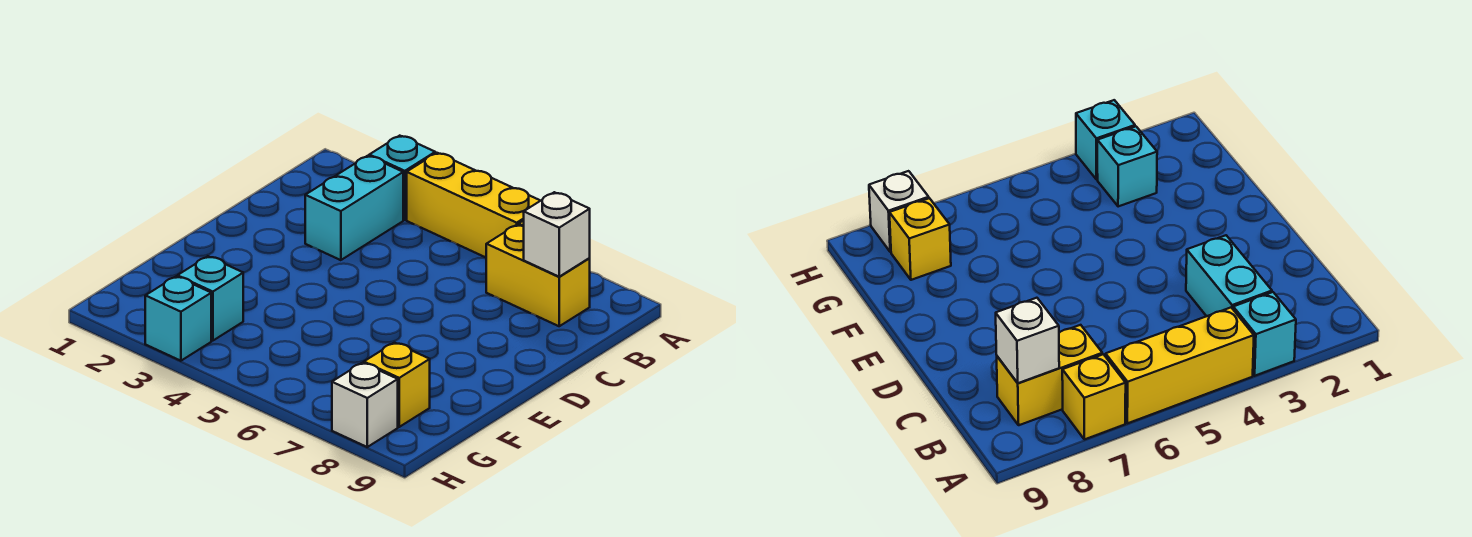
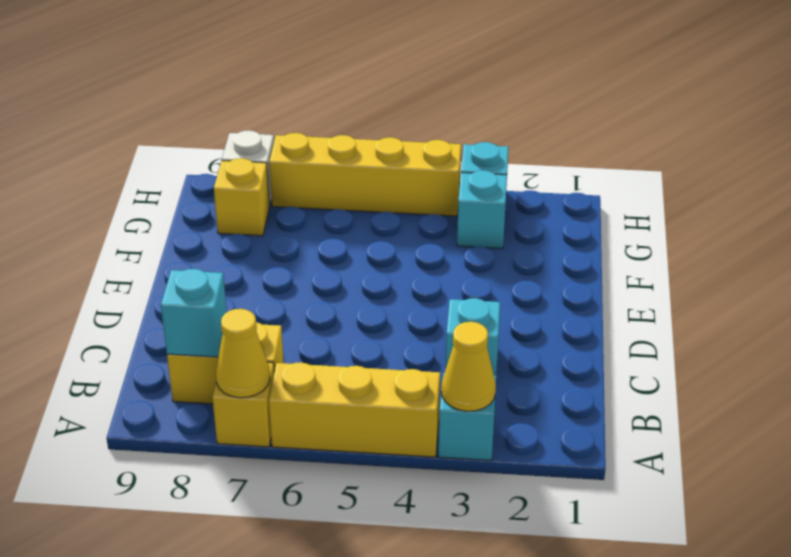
none -> yellow 1x1 cone [441,322,496,411]
none -> yellow 1x1 cone [216,309,270,398]
cyan 1x2 brick [305,156,403,260] -> cyan 1x1 brick [446,298,500,376]
white 1x1 brick [524,192,590,277] -> cyan 1x1 brick [161,269,227,357]
none -> yellow 1x4 brick [269,133,461,216]

